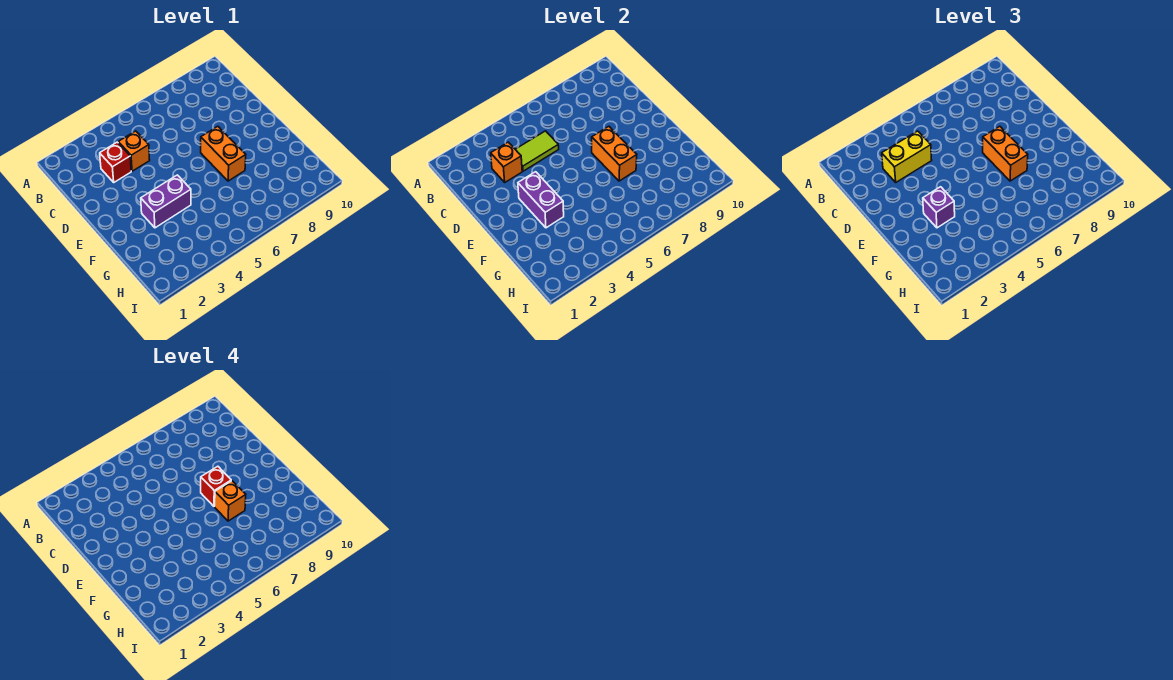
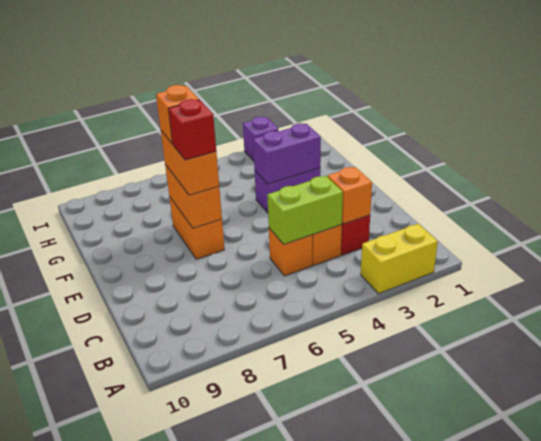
yellow 1x2 brick [882,131,932,182] -> yellow 1x2 brick moved to [361,224,438,294]
lime 1x2 tile [515,131,559,171] -> lime 1x2 brick [267,176,343,244]
none -> orange 1x1 brick [269,228,312,276]
purple 1x2 brick [518,172,564,228] -> purple 1x2 brick turned to [253,123,321,184]
purple 1x1 brick [923,187,955,228] -> purple 1x1 brick moved to [243,116,278,161]

